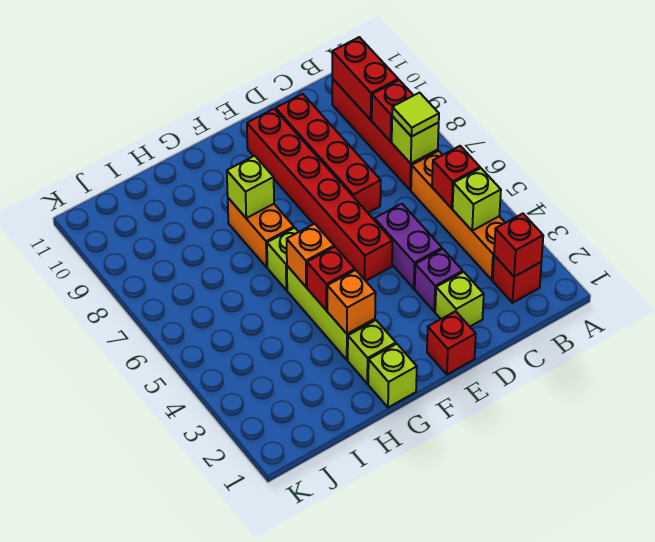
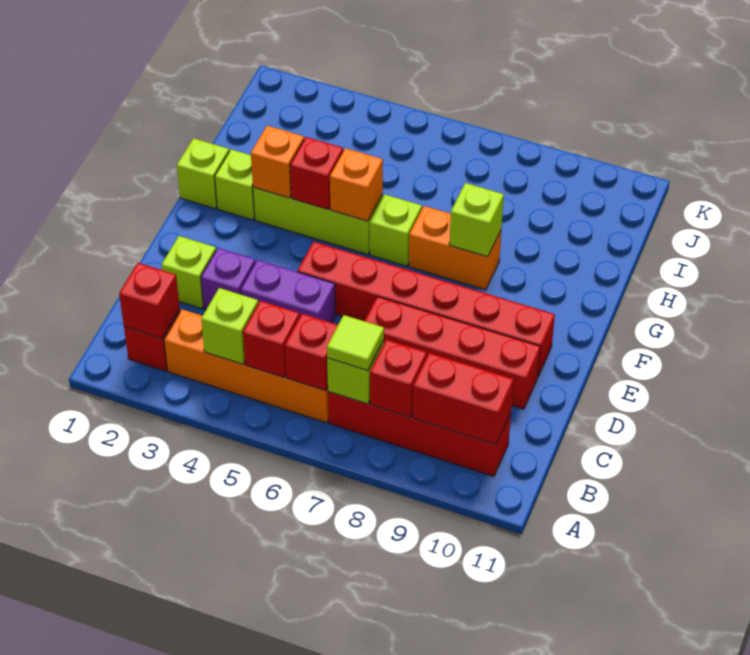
red 1x1 brick [427,311,476,374] -> red 1x1 brick moved to [285,314,338,391]

